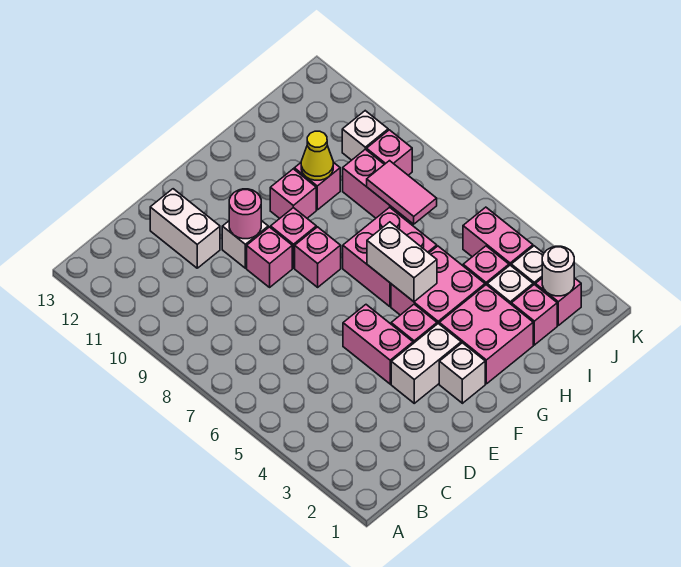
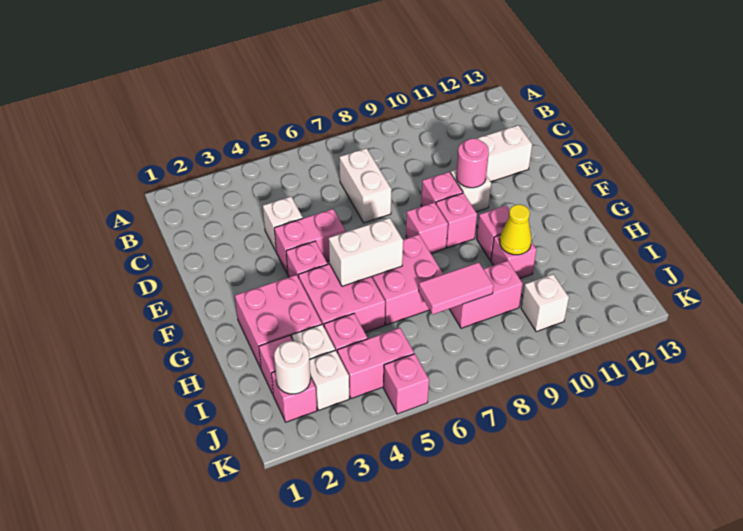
white 1x2 brick [391,324,461,403] -> white 1x2 brick moved to [339,148,392,223]
white 1x1 brick [439,343,485,403] -> white 1x1 brick moved to [263,197,303,251]
pink 1x1 brick [367,130,412,175] -> pink 1x1 brick moved to [384,354,429,414]

